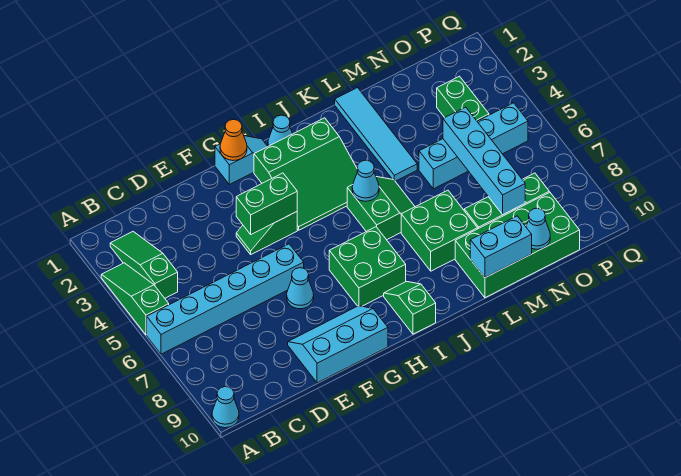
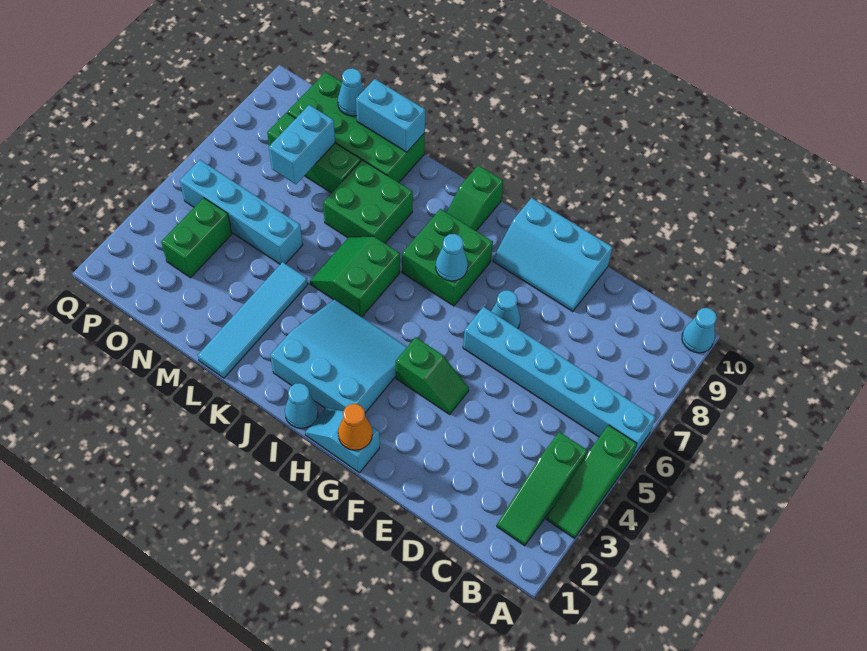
green 1x2 brick [236,173,297,234] -> none
green 3x3 slope [254,118,357,230] -> cyan 3x3 slope [270,299,407,413]
cyan 1x1 cone [352,160,379,201] -> cyan 1x1 cone moved to [436,234,468,281]
cyan 1x4 brick [443,107,525,214] -> cyan 1x2 brick [269,105,335,184]

